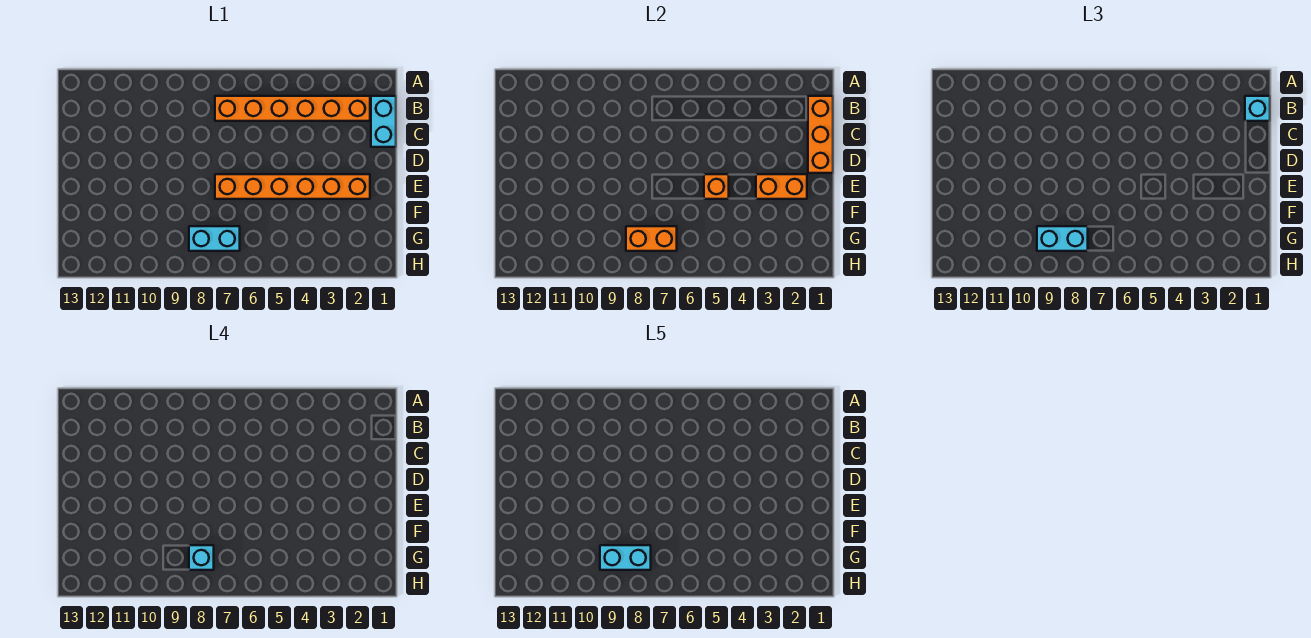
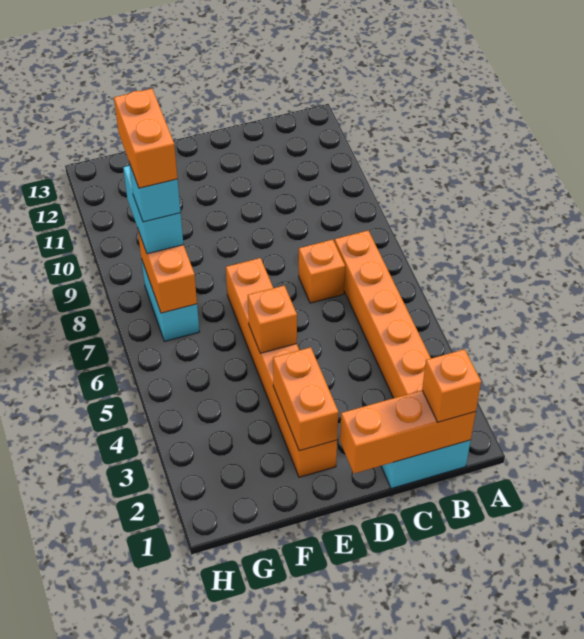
cyan 1x1 brick [1245,96,1270,121] -> orange 1x1 brick [422,349,481,422]
none -> orange 1x1 brick [298,240,345,303]
cyan 1x2 brick [600,545,651,570] -> orange 1x2 brick [114,89,178,188]

